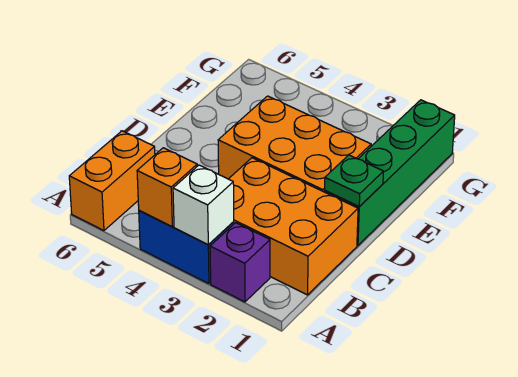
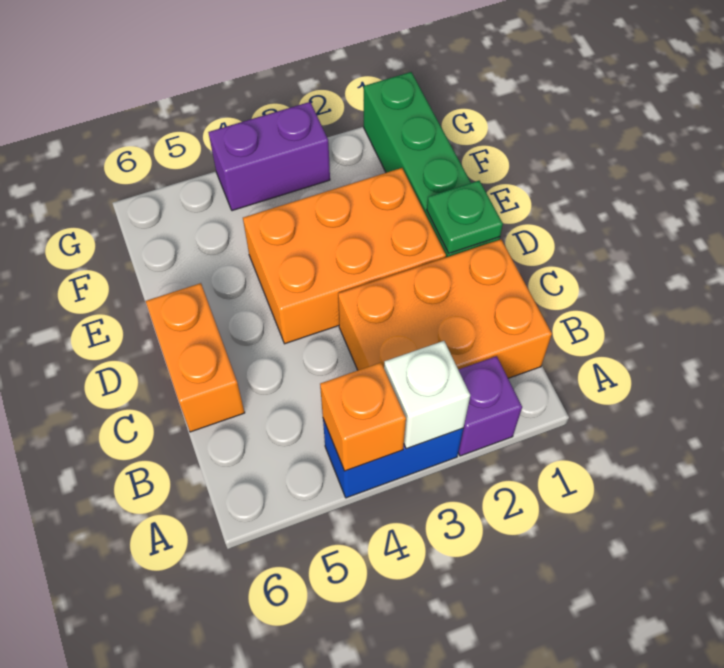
orange 1x2 brick [69,131,155,231] -> orange 1x2 brick moved to [146,283,245,432]
none -> purple 1x2 brick [208,102,330,211]

